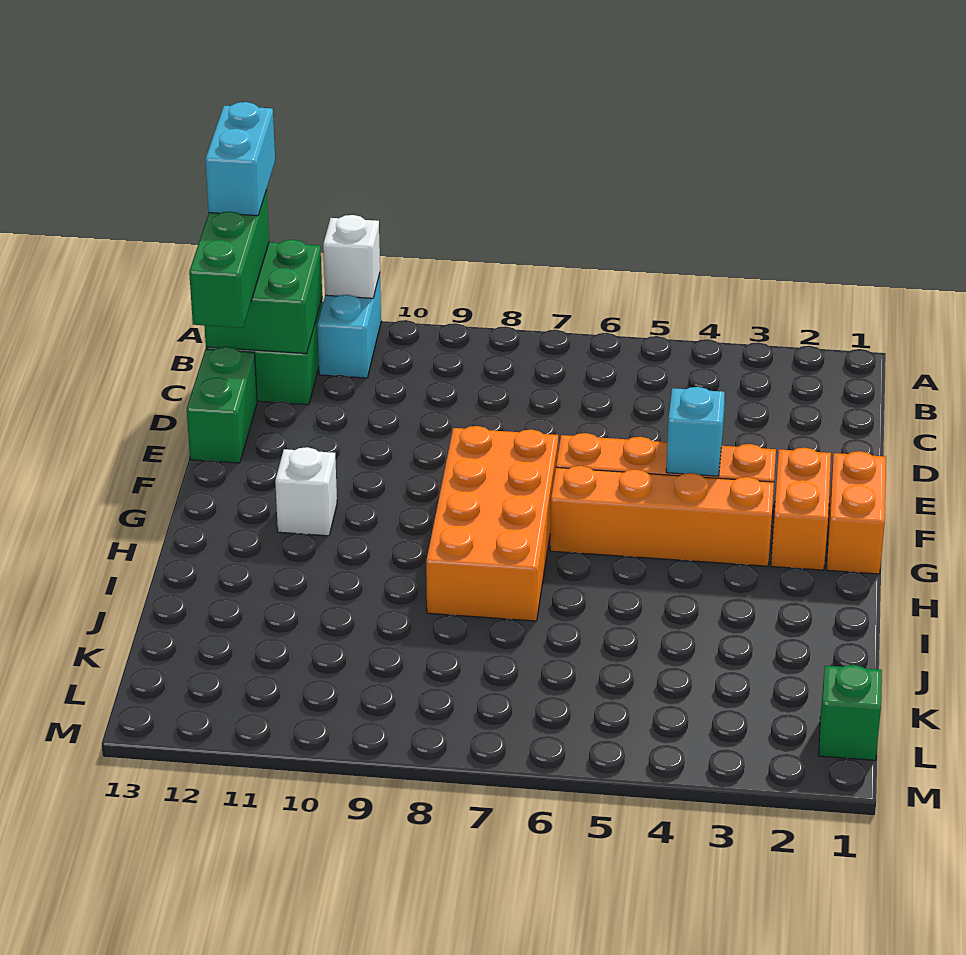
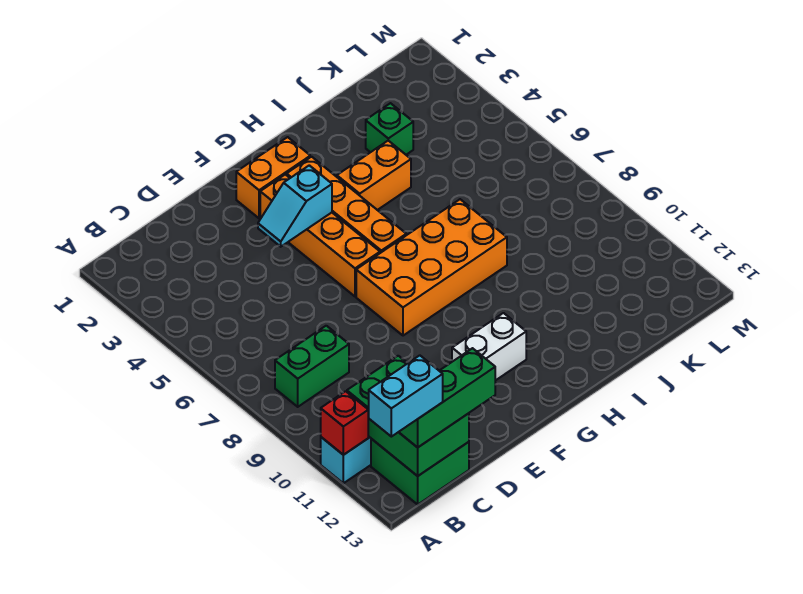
white 1x1 brick [323,215,380,298] -> red 1x1 brick [321,391,368,455]
green 2x2 brick [204,240,322,354] -> green 2x3 brick [347,356,469,476]
green 1x2 brick [187,347,257,463] -> green 1x2 brick moved to [275,326,349,407]
orange 1x2 brick [827,451,886,574] -> orange 1x2 brick moved to [337,141,411,210]
white 1x1 brick [275,447,337,536] -> white 1x2 brick [452,313,526,381]
green 1x1 brick [819,665,882,760] -> green 1x1 brick moved to [366,103,413,155]

